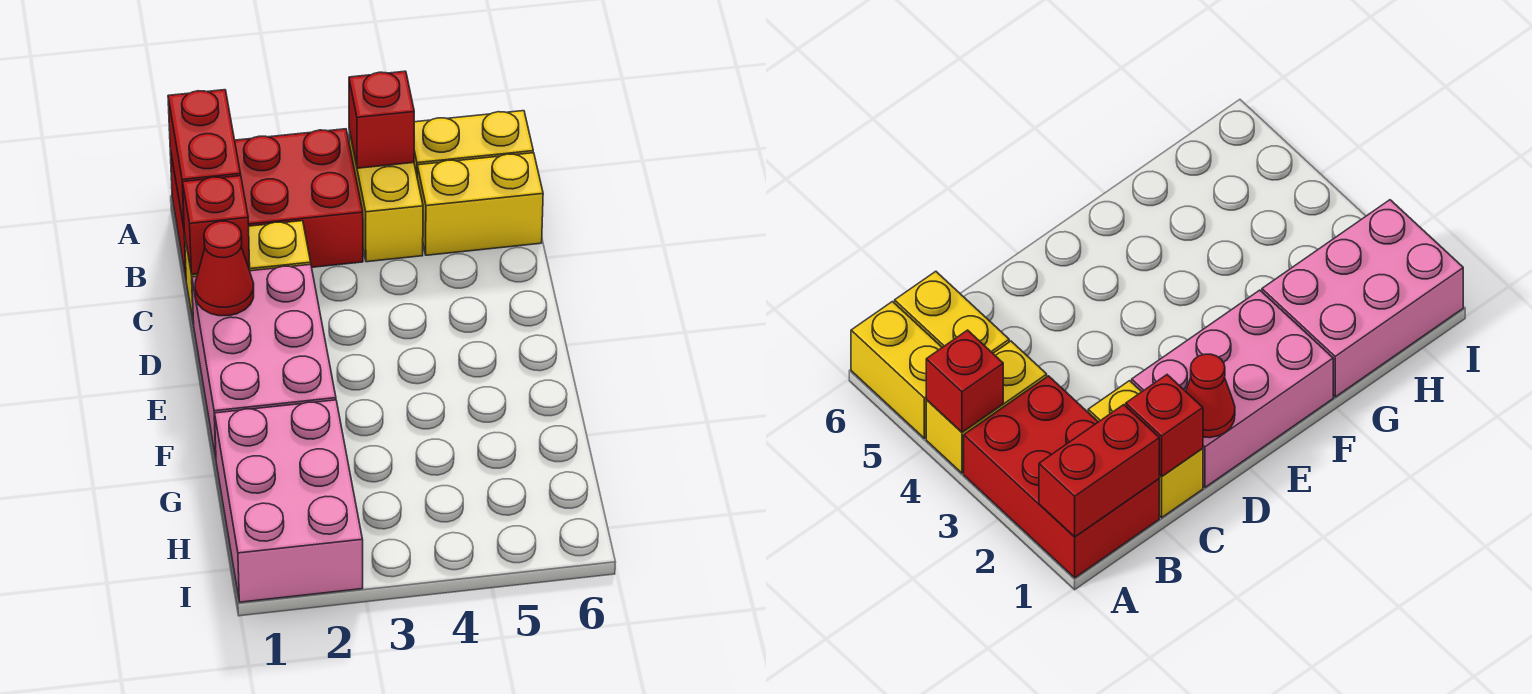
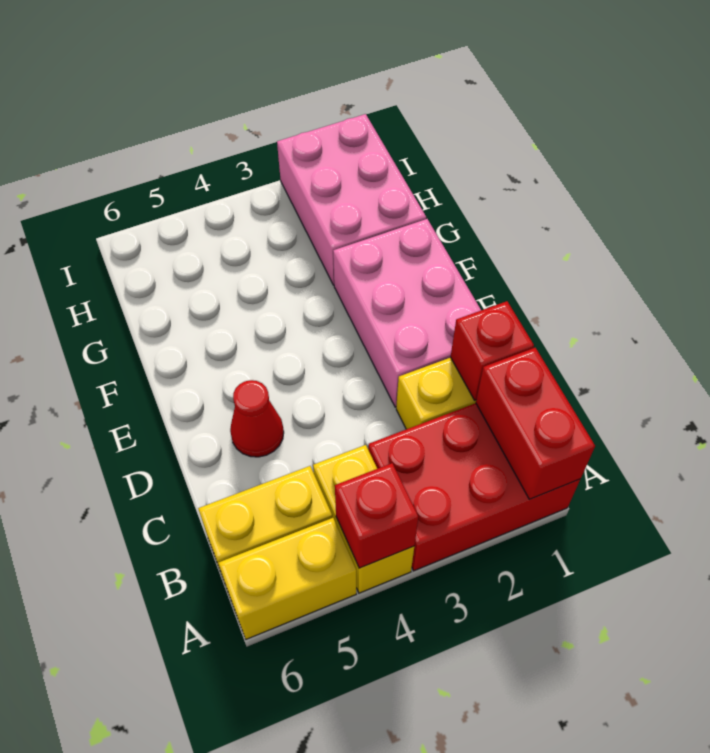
red 1x1 cone [195,221,254,316] -> red 1x1 cone moved to [230,380,284,457]

